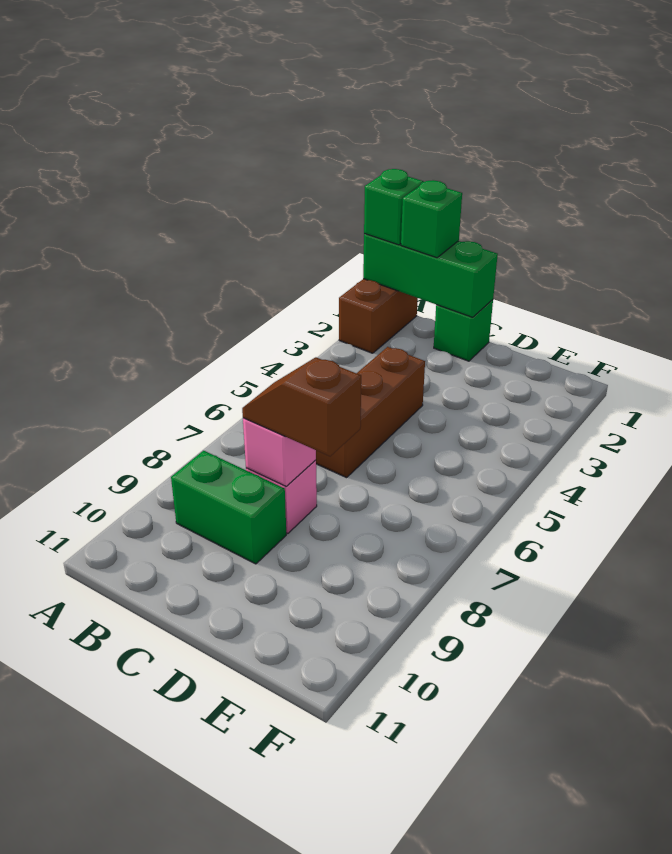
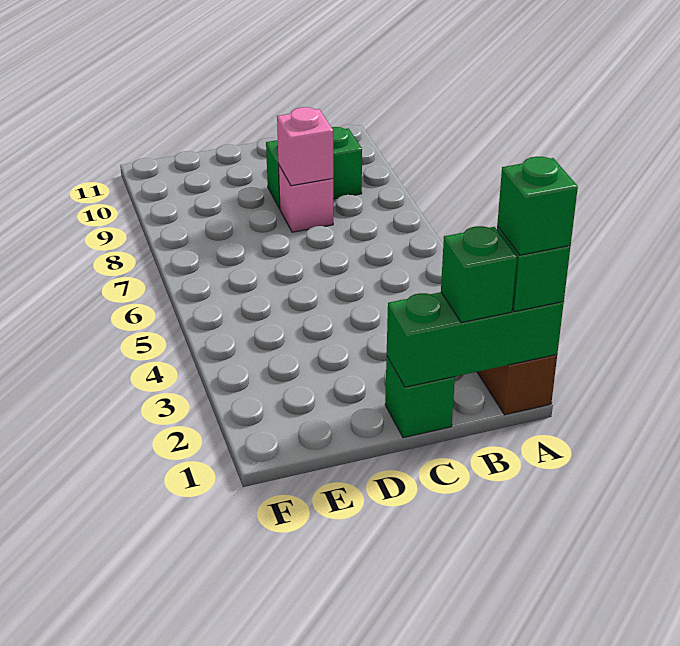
none -> green 1x1 brick [497,156,578,255]
brown 1x3 brick [316,347,425,478] -> none
brown 1x2 slope [242,357,361,456] -> none

